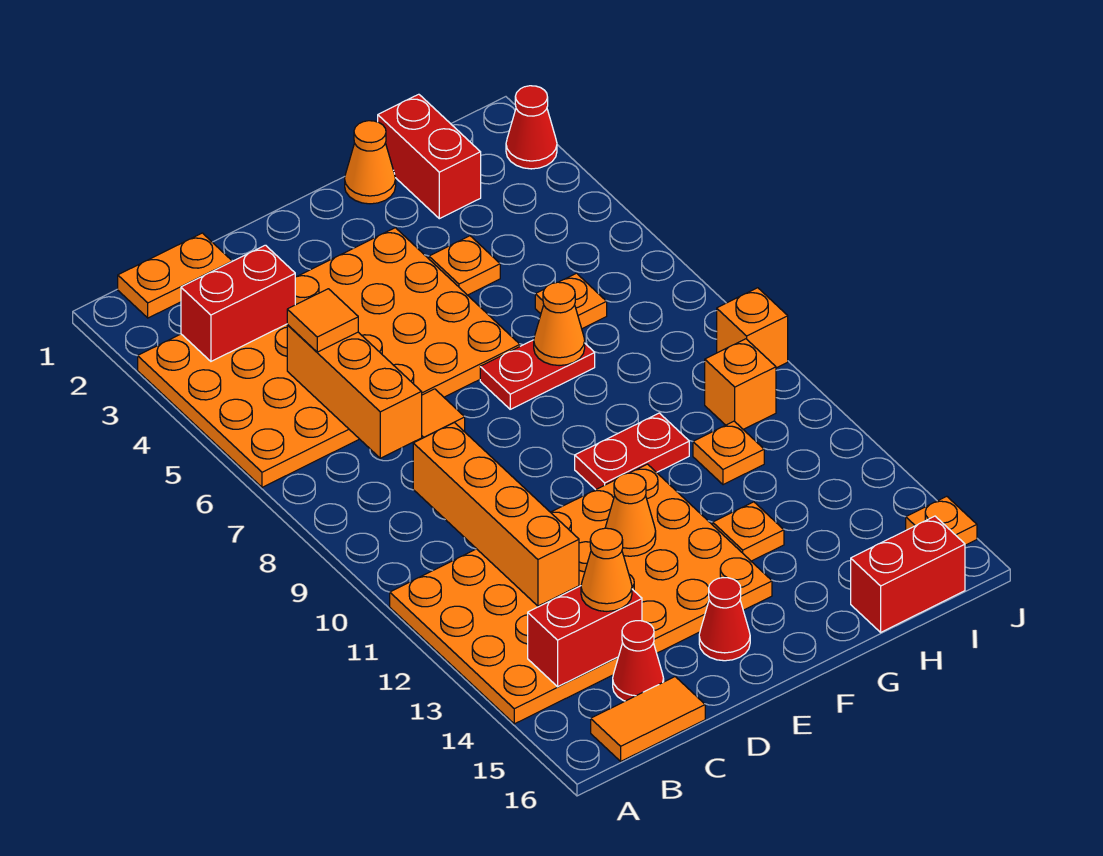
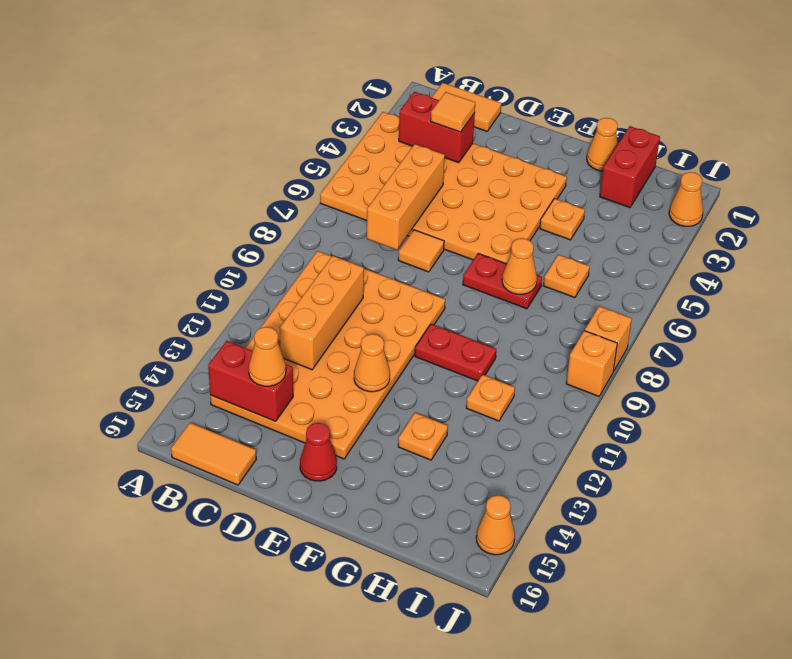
orange 4x6 plate [390,464,772,724] -> orange 4x6 plate turned to [210,251,445,459]
orange 1x2 plate [118,233,232,318] -> orange 1x2 tile [432,83,501,131]
orange 1x1 tile [287,289,358,352] -> orange 1x1 tile moved to [431,92,475,132]
orange 1x4 brick [413,422,579,606] -> orange 1x3 brick [280,256,364,370]
red 1x1 cone [613,621,664,701] -> none
red 1x2 brick [851,516,965,632] -> none
orange 1x1 brick [705,339,776,429] -> orange 1x1 brick moved to [585,306,632,371]
red 1x1 cone [506,86,557,169] -> orange 1x1 cone [669,172,703,226]
orange 1x1 plate [906,496,977,545] -> orange 1x1 cone [476,495,515,555]

